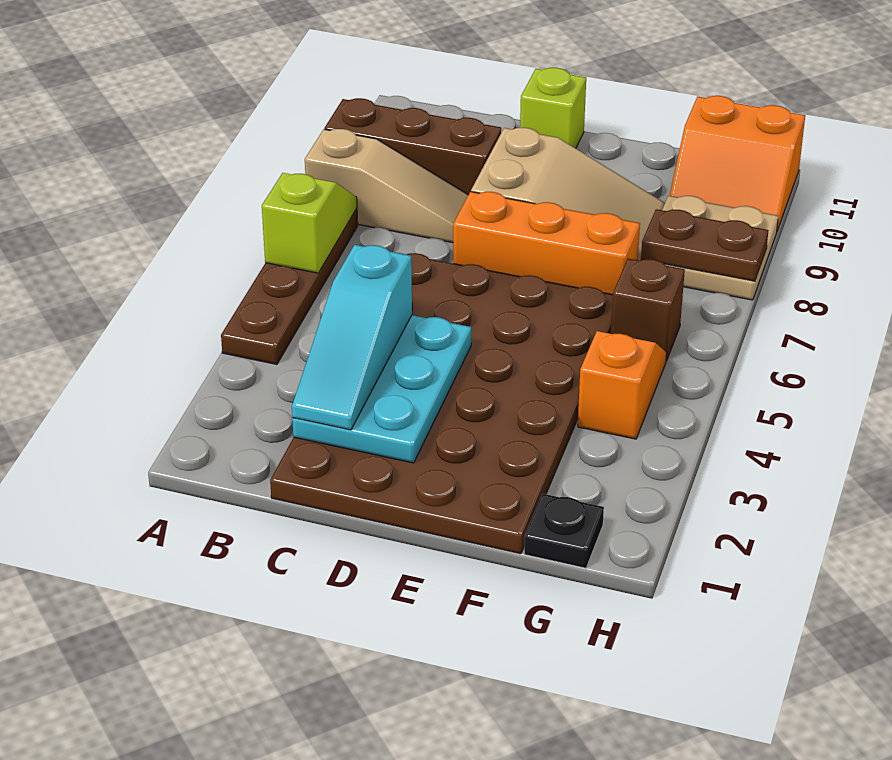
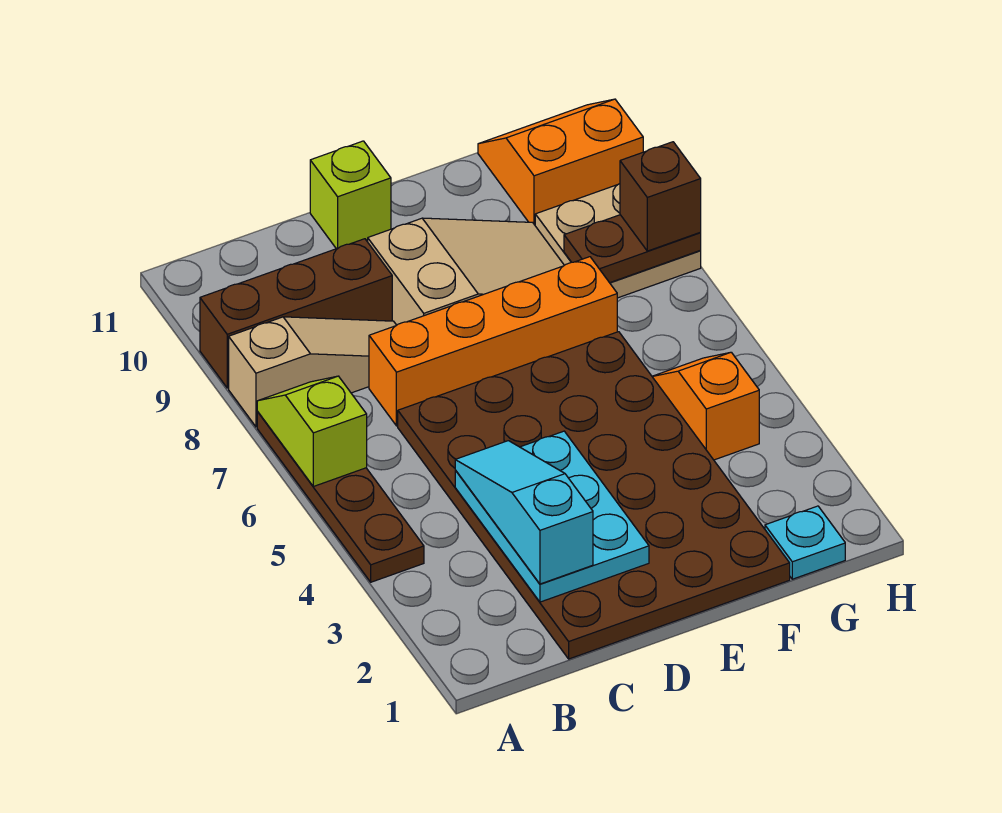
cyan 1x3 slope [292,245,412,430] -> cyan 1x3 slope turned to [455,441,593,584]
orange 1x3 brick [453,192,640,294] -> orange 1x4 brick [369,257,617,426]
black 1x1 plate [524,494,604,568] -> cyan 1x1 plate [765,506,845,579]
brown 1x1 brick [611,258,685,361] -> brown 1x1 brick moved to [620,142,701,251]
orange 2x2 slope [670,96,805,231] -> orange 2x2 slope turned to [478,99,643,225]

